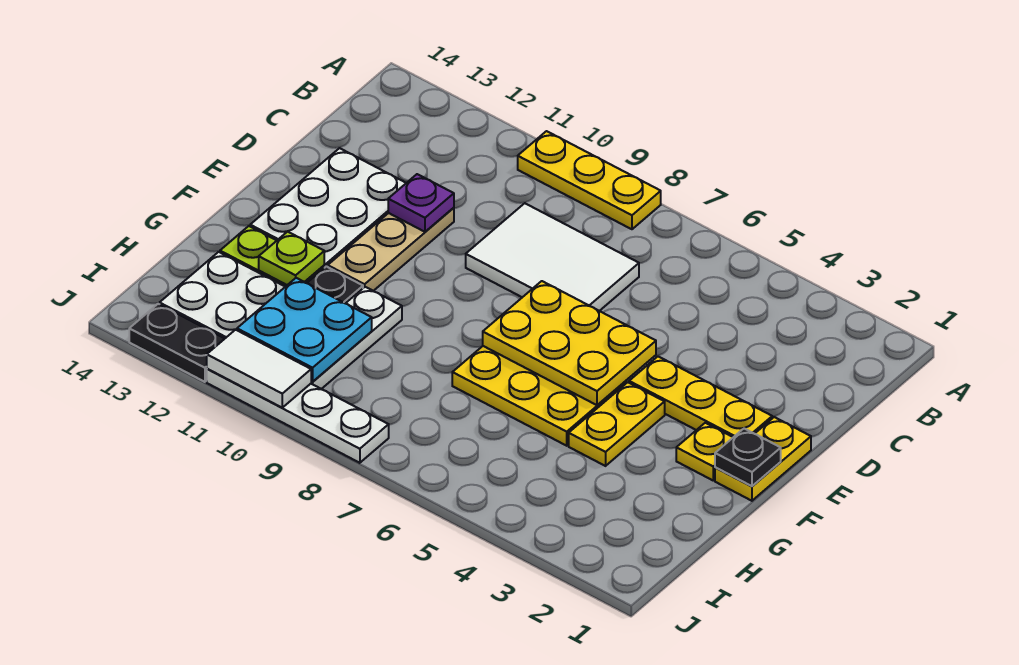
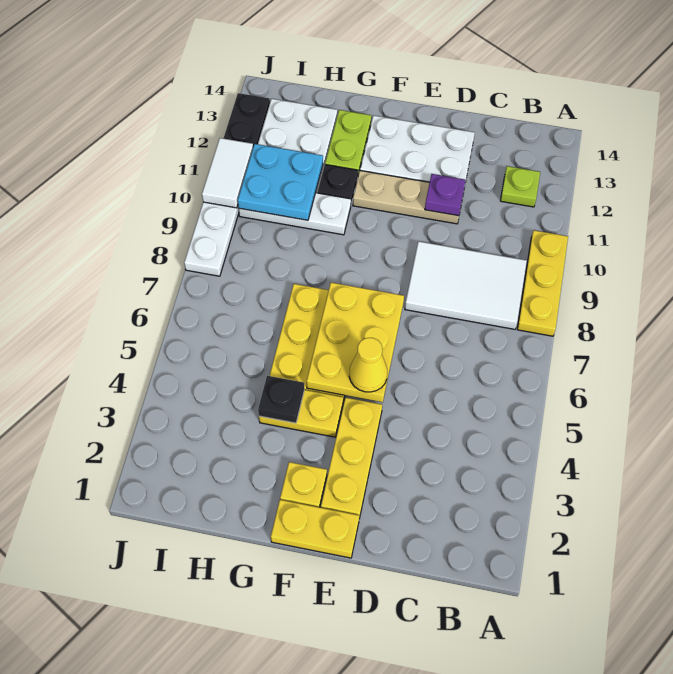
white 2x3 tile [466,203,639,311] -> white 2x3 tile turned to [405,241,527,329]
none -> yellow 1x1 cone [349,338,387,392]
black 1x1 plate [715,429,781,486] -> black 1x1 plate moved to [258,376,304,423]
lime 1x1 plate [259,232,324,285] -> lime 1x1 plate moved to [500,166,540,207]

